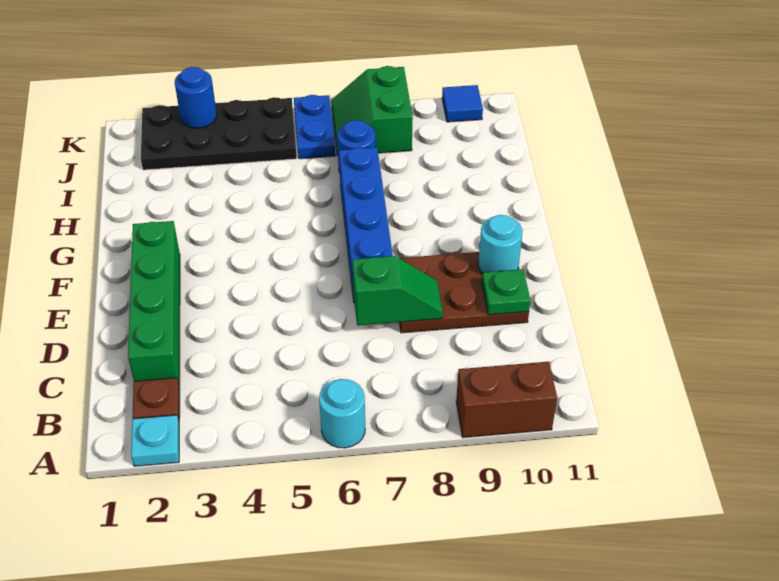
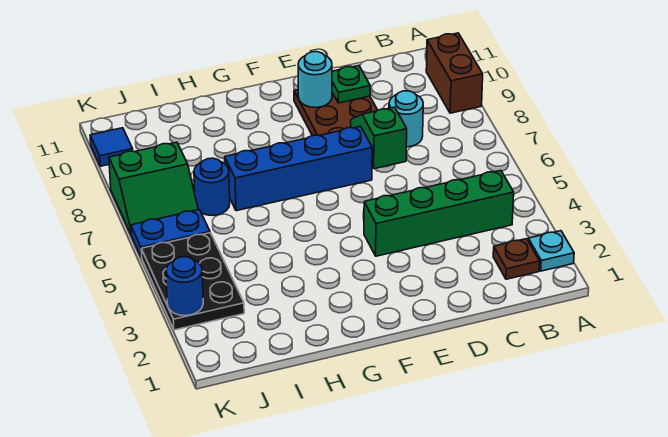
cyan 1x1 round brick [319,379,365,448] -> cyan 1x1 round brick moved to [389,91,423,147]
green 1x4 brick [128,221,180,386] -> green 1x4 brick moved to [364,170,514,256]
black 2x4 plate [141,97,297,170] -> black 2x3 plate [141,233,244,330]

